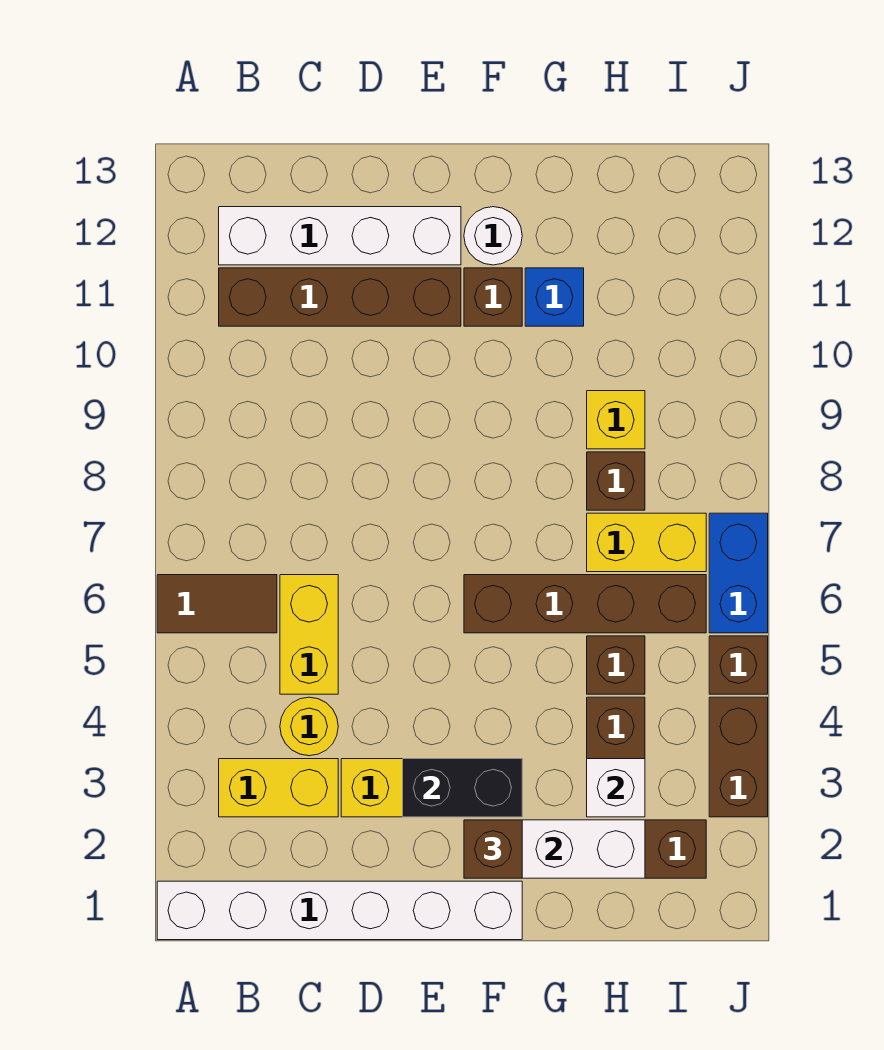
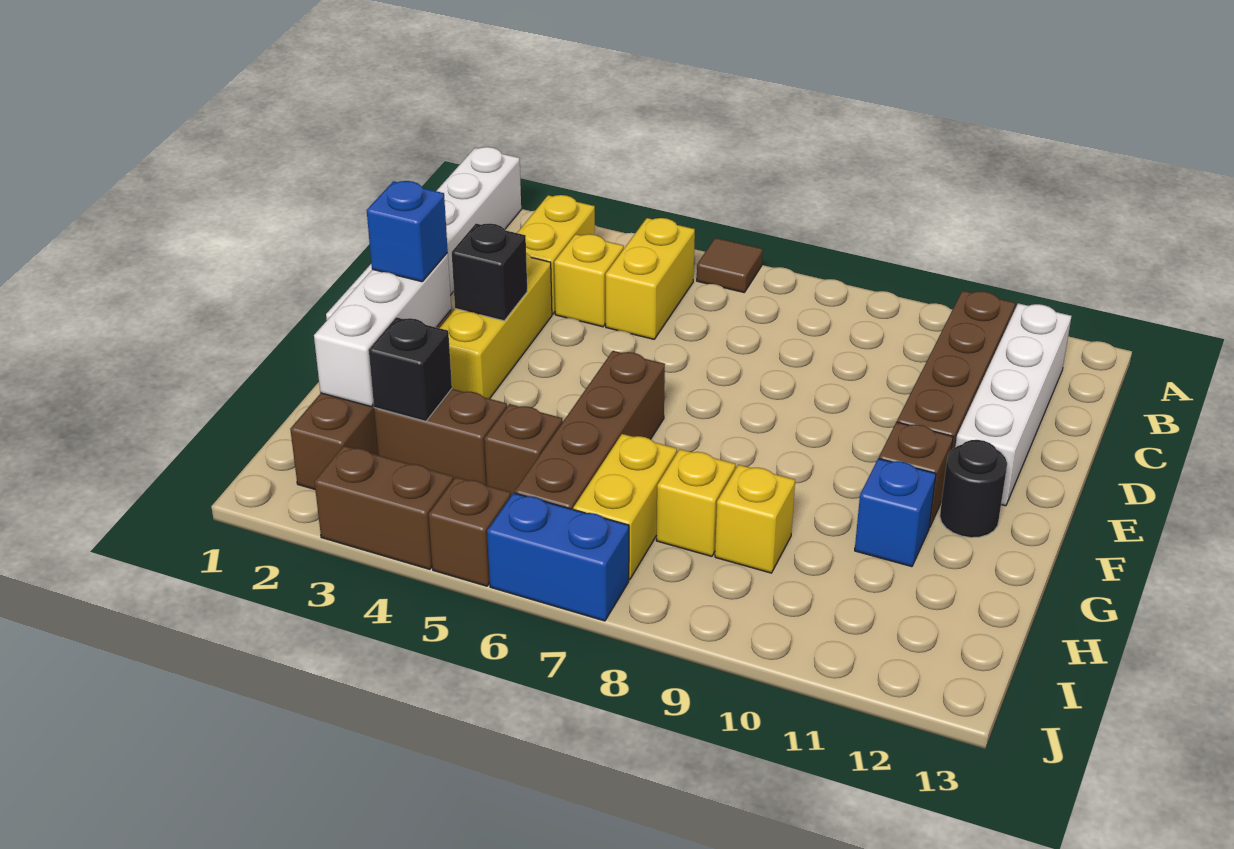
brown 1x2 tile [157,575,277,633] -> brown 1x1 tile [697,238,763,292]
yellow 1x1 round brick [280,697,338,756] -> yellow 1x1 brick [554,234,624,327]
yellow 1x2 brick [280,575,338,694] -> yellow 1x2 brick turned to [606,218,695,339]
black 1x2 brick [403,759,522,817] -> black 1x1 brick [452,223,527,321]
brown 1x1 brick [464,820,522,878] -> blue 1x1 brick [367,181,448,282]
white 1x1 round brick [464,207,522,265] -> black 1x1 round brick [940,440,1007,538]
white 1x1 brick [587,759,645,817] -> black 1x1 brick [369,317,452,421]
brown 1x1 brick [587,452,645,510] -> yellow 1x1 brick [656,449,735,556]

